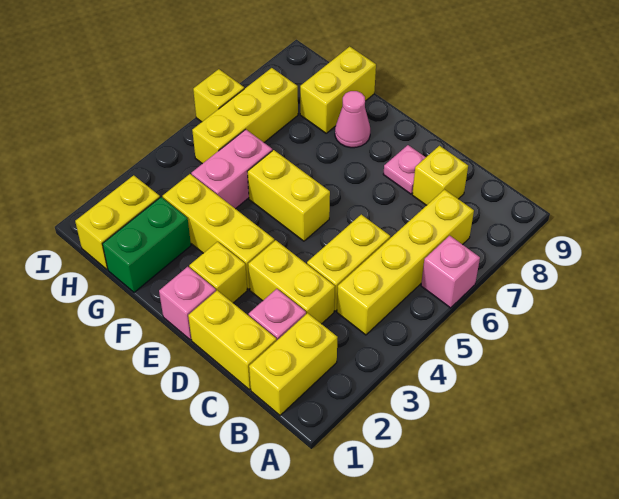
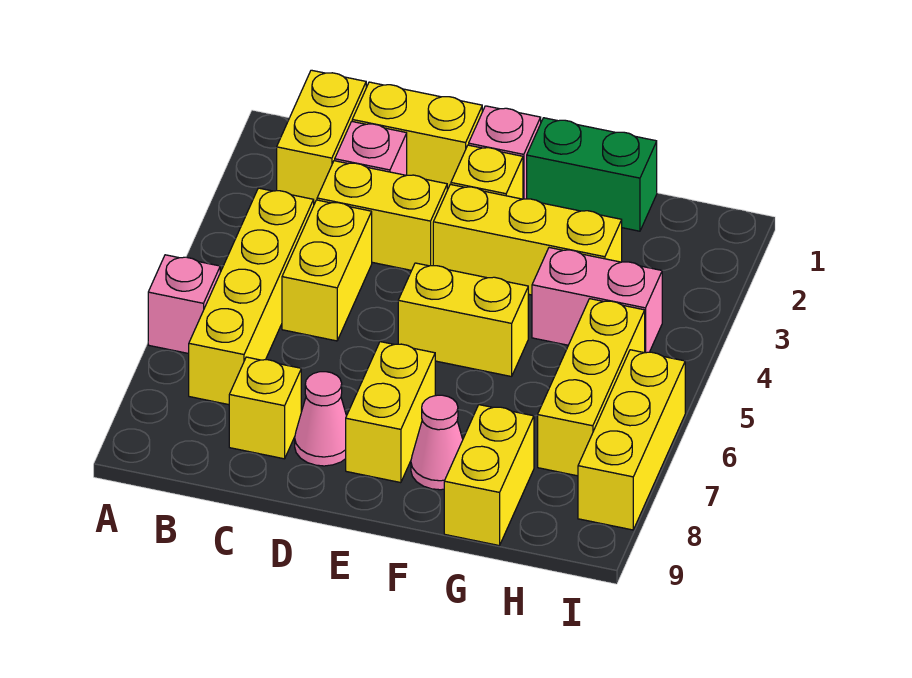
pink 1x1 plate [383,145,426,194] -> pink 1x1 cone [295,372,346,466]
green 1x2 brick [102,197,191,292] -> green 1x2 brick turned to [527,118,657,231]
pink 1x2 brick [191,129,272,209] -> pink 1x2 brick turned to [532,248,662,353]
yellow 1x2 brick [75,175,160,269] -> yellow 1x2 brick moved to [346,342,435,483]
yellow 1x1 brick [193,69,244,122] -> yellow 1x3 brick [578,350,685,530]

